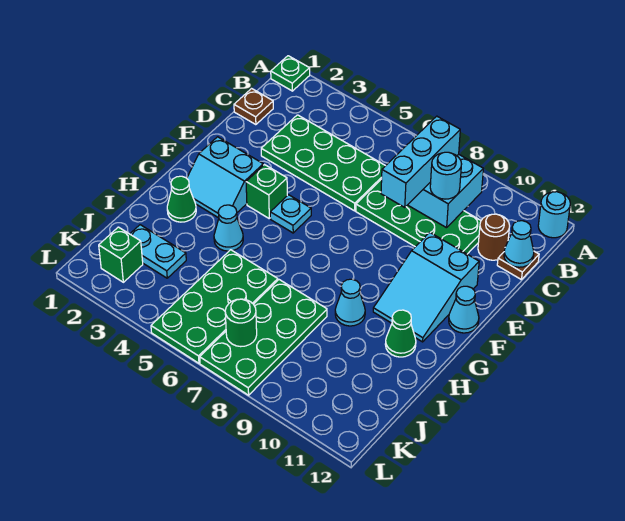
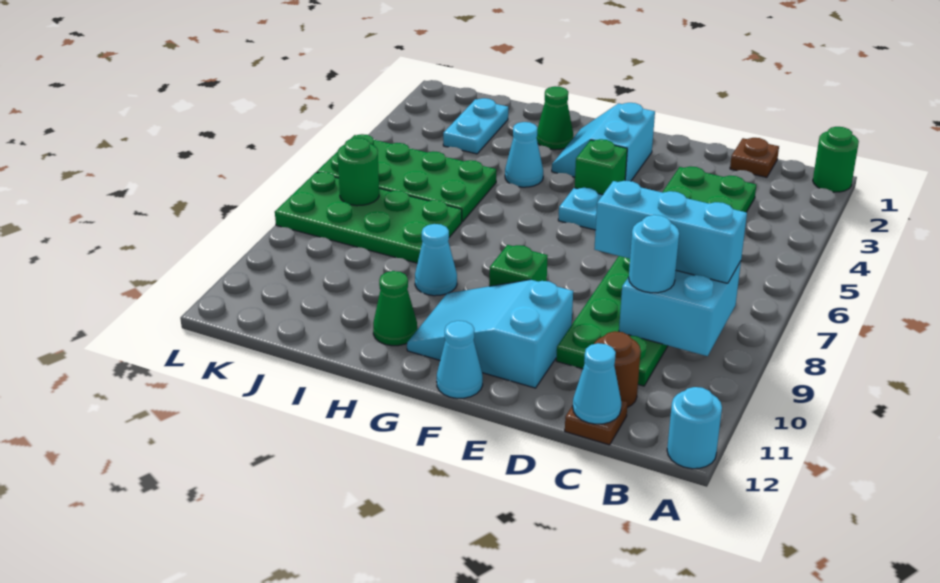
green 1x1 plate [271,56,310,91] -> green 1x1 round brick [813,127,859,192]
green 1x1 brick [99,227,143,282] -> green 1x1 brick moved to [489,245,548,286]

